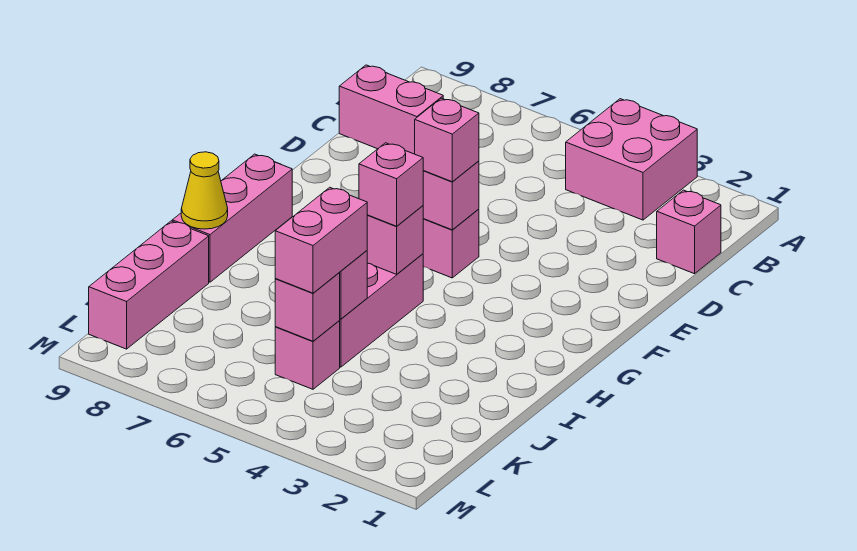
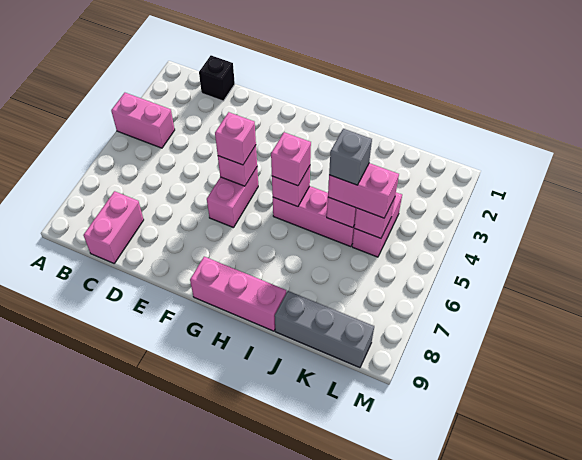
pink 2x2 brick [566,99,697,220] -> pink 1x2 brick [111,93,175,148]
pink 1x1 brick [657,190,721,274] -> black 1x1 brick [199,55,235,101]
yellow 1x1 cone [181,152,228,229] -> none
none -> grey 1x1 brick [329,129,372,185]
pink 1x3 brick [89,221,209,349] -> grey 1x3 brick [275,291,374,368]
pink 1x1 brick [275,321,340,389] -> pink 1x2 brick [352,192,402,257]

